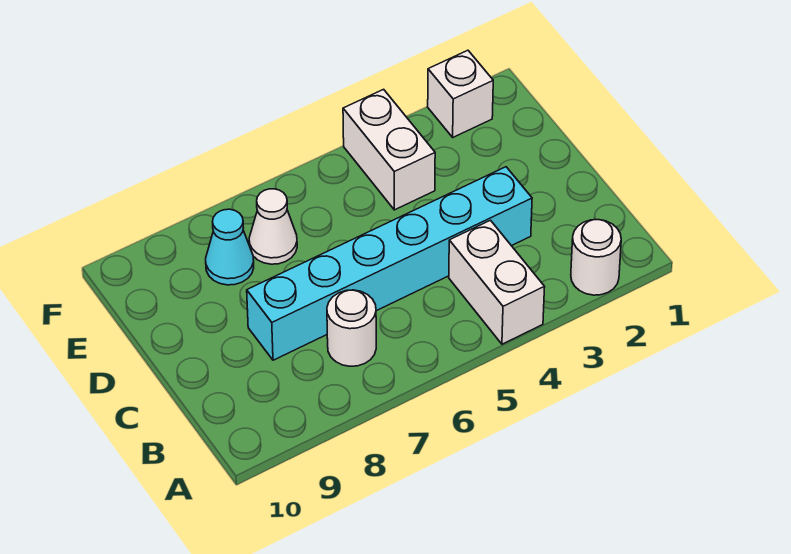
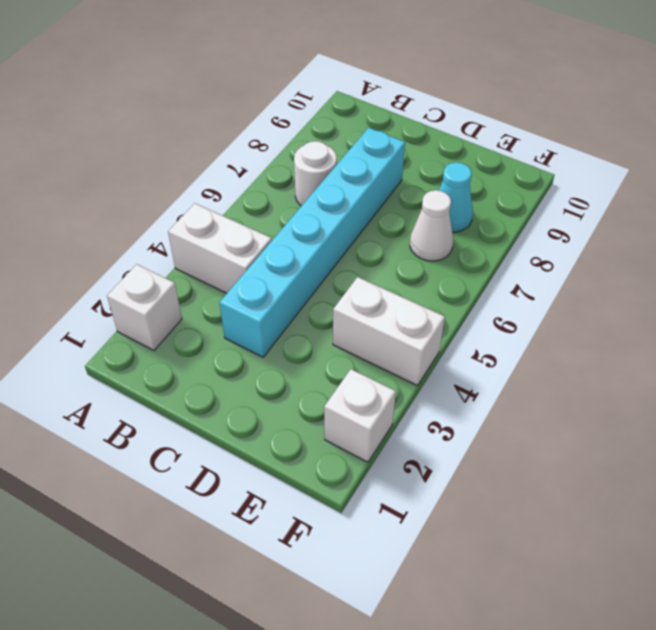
white 1x1 round brick [571,220,621,295] -> white 1x1 brick [107,264,182,350]

